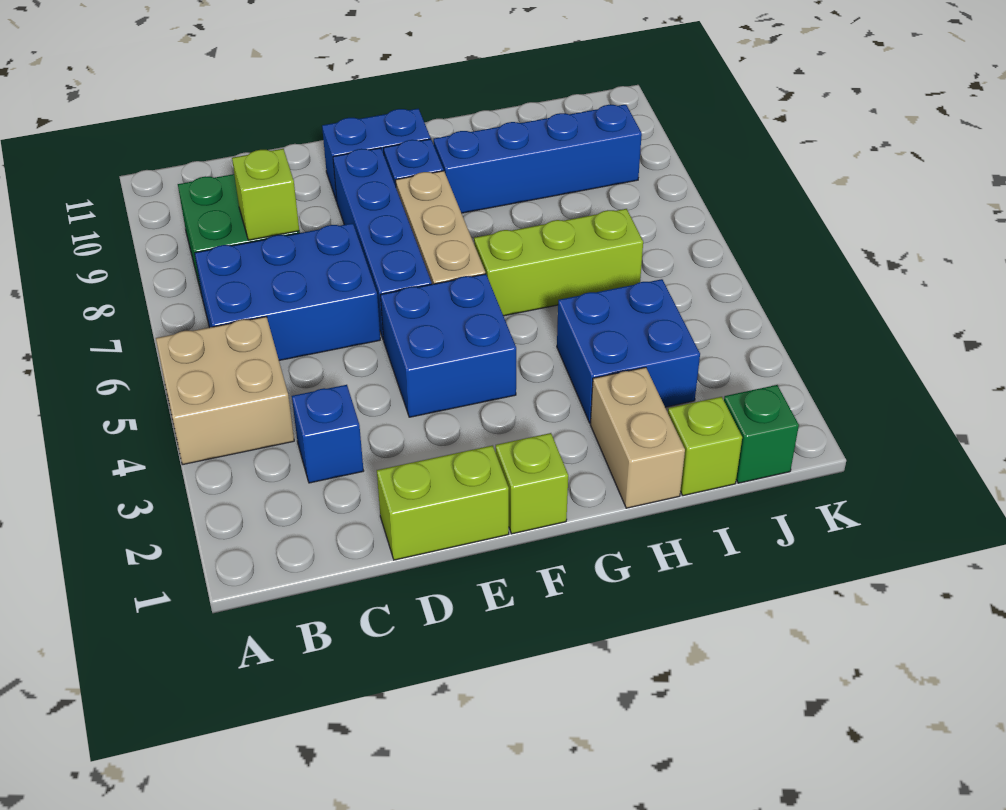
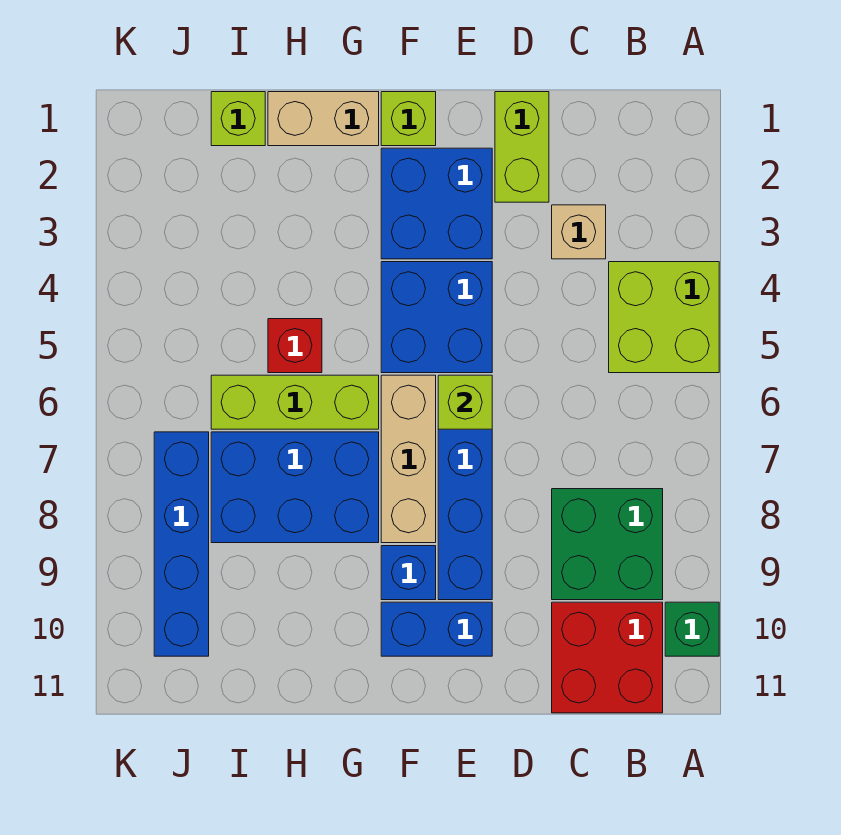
tan 2x2 brick [156,317,294,465] -> lime 2x2 brick [609,262,719,373]
blue 2x3 brick [195,223,380,360] -> blue 2x3 brick moved to [211,432,379,543]
none -> red 2x2 brick [552,602,663,713]
blue 1x1 brick [292,385,364,483] -> tan 1x1 brick [552,205,606,259]
lime 1x1 brick [232,149,299,240] -> lime 1x1 brick moved to [438,375,492,429]
lime 1x2 brick [377,446,509,560] -> lime 1x2 brick turned to [495,92,549,202]
blue 1x4 brick [434,104,642,213] -> blue 1x4 brick turned to [154,432,209,656]
tan 1x2 brick [591,367,685,508] -> tan 1x2 brick turned to [268,92,379,146]
blue 2x2 brick [557,279,700,423] -> blue 2x2 brick moved to [381,148,492,259]
none -> red 1x1 brick [268,319,322,373]
green 1x1 brick [724,385,799,483] -> green 1x1 brick moved to [665,602,719,656]

